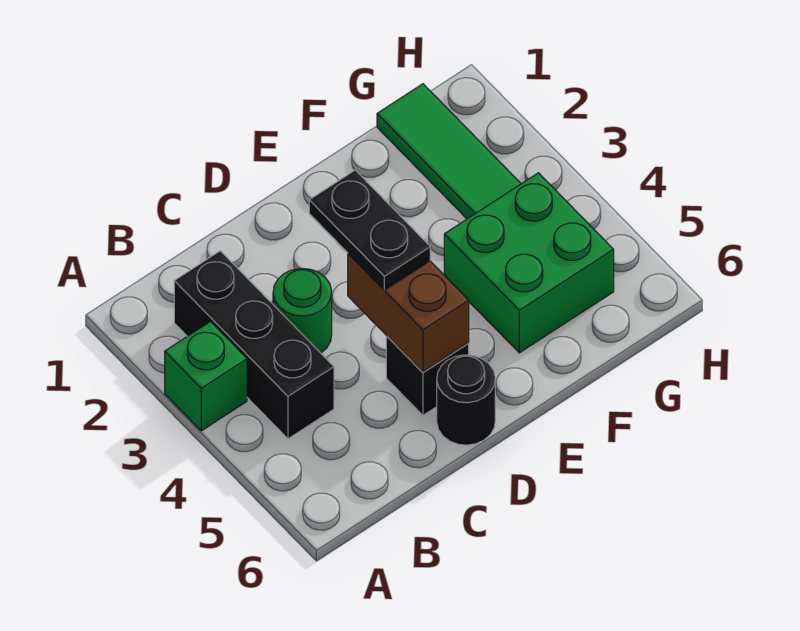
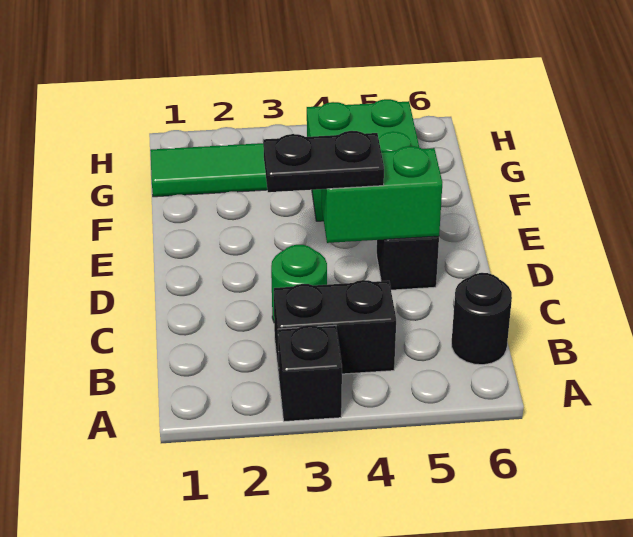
green 1x1 brick [165,322,247,431] -> black 1x1 brick [278,325,342,422]
black 1x3 brick [174,251,334,439] -> black 1x2 brick [274,280,396,374]
brown 1x2 brick [348,254,469,372] -> green 1x2 brick [322,146,442,243]
black 1x1 round brick [437,355,495,445] -> black 1x1 round brick moved to [452,273,512,365]

